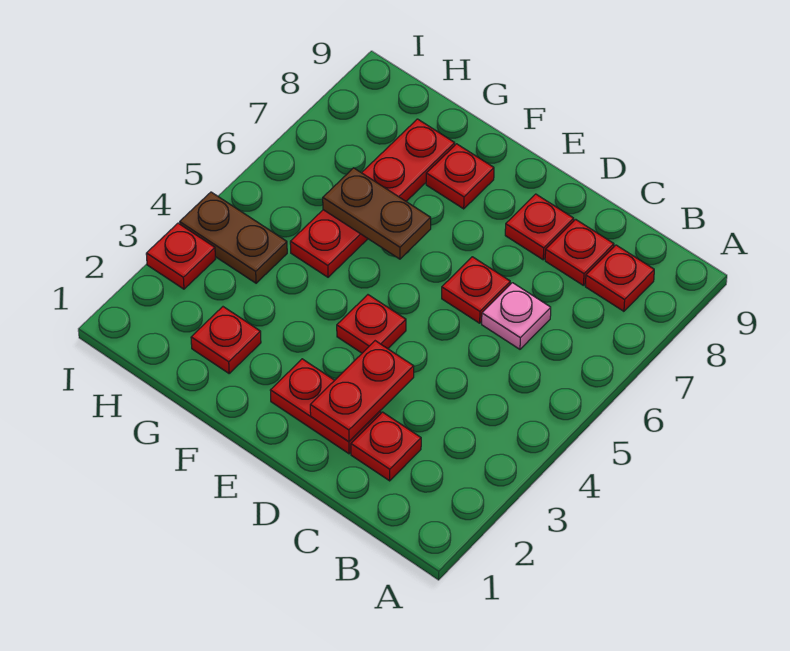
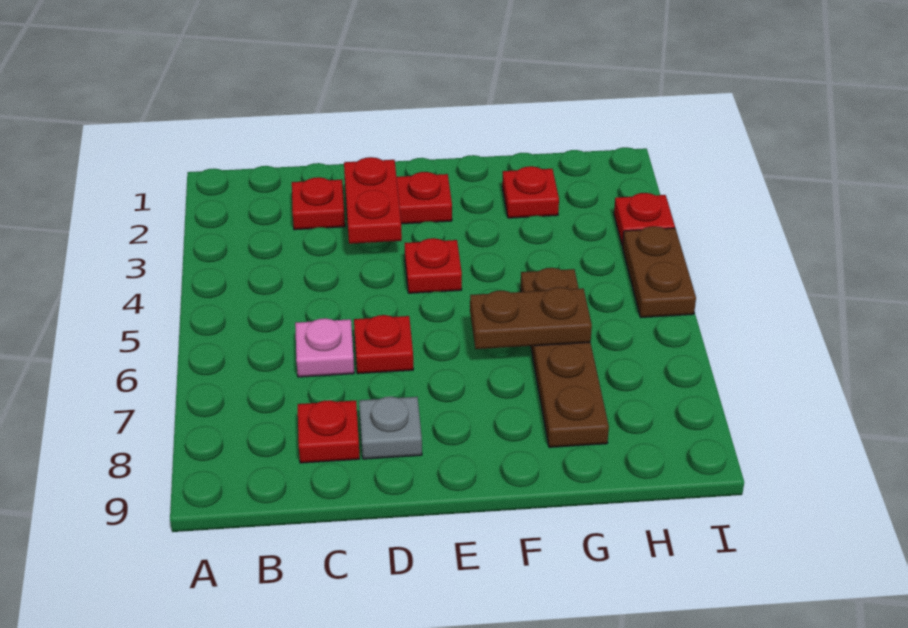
red 1x1 plate [585,245,654,311] -> none
red 1x1 plate [505,194,574,260] -> grey 1x1 plate [359,397,422,459]
red 1x1 plate [426,144,494,209] -> none
red 1x4 plate [290,119,455,277] -> brown 1x4 plate [521,268,609,447]
brown 1x2 plate [180,192,287,283] -> brown 1x2 plate turned to [623,226,696,317]

